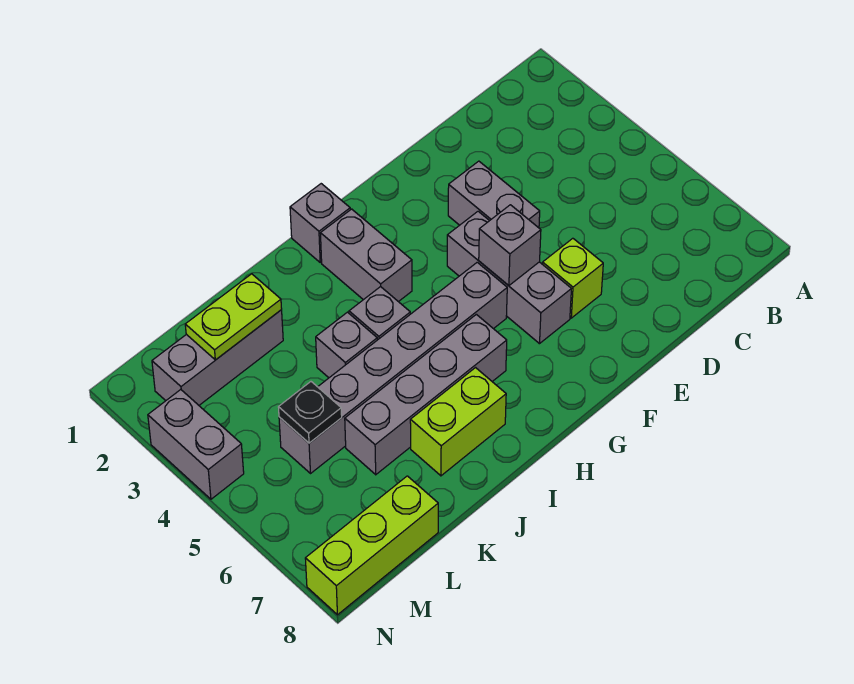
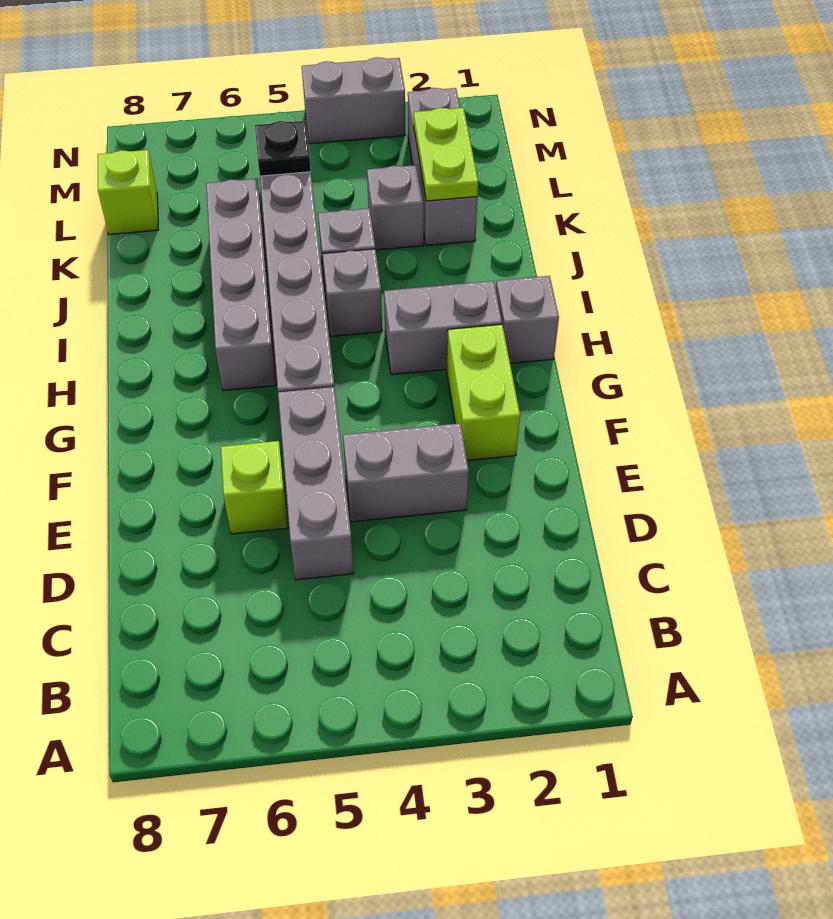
grey 1x3 brick [447,211,571,344] -> grey 1x3 brick turned to [278,387,354,580]
grey 1x1 brick [479,205,541,286] -> grey 1x1 brick moved to [367,165,424,250]
lime 1x2 brick [410,368,506,476] -> lime 1x2 brick moved to [447,324,520,461]
lime 1x3 brick [305,476,438,615] -> lime 1x1 brick [98,150,158,235]

